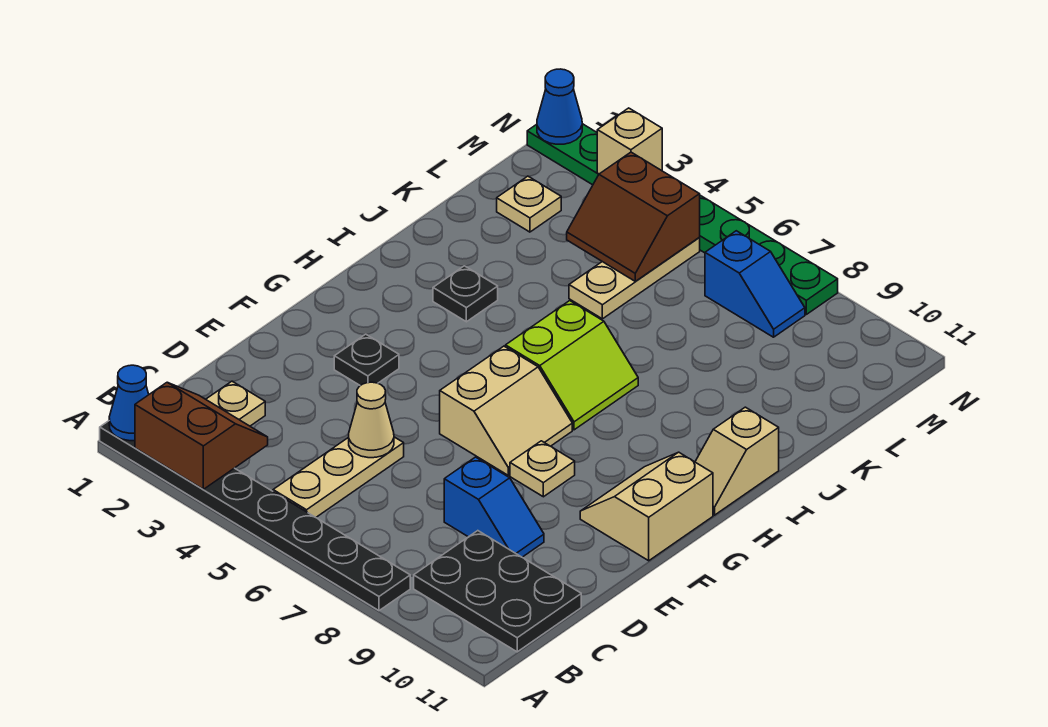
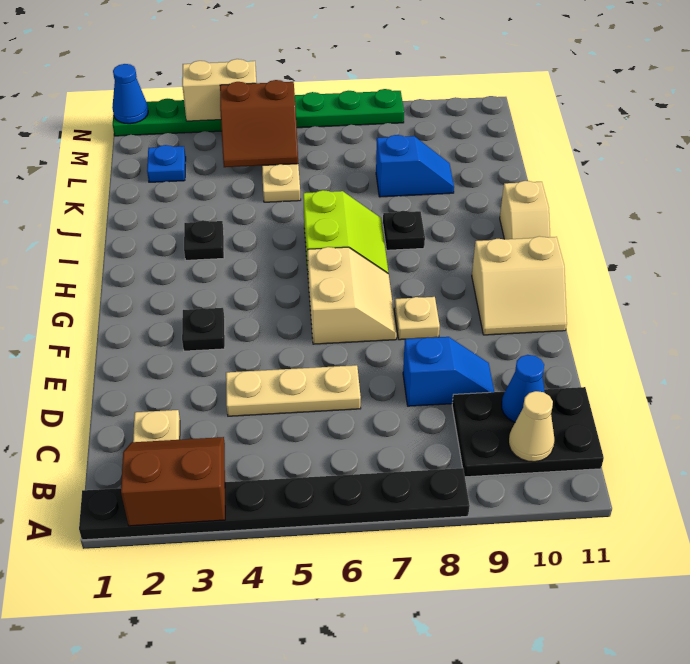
blue 1x1 cone [109,365,149,441] -> blue 1x1 cone moved to [502,355,545,422]
tan 1x3 plate [273,437,404,517] -> tan 1x3 plate turned to [226,365,361,416]
tan 1x1 cone [349,382,394,458] -> tan 1x1 cone moved to [509,391,554,462]
tan 2x2 slope [580,452,713,561] -> tan 2x2 slope turned to [472,236,567,335]
none -> black 1x1 plate [383,211,425,250]
tan 1x1 plate [497,176,561,232] -> blue 1x1 plate [147,145,186,182]
blue 1x2 slope [705,231,805,337] -> blue 1x2 slope moved to [376,135,454,197]
tan 1x1 brick [597,108,662,174] -> tan 1x2 brick [182,59,257,121]

